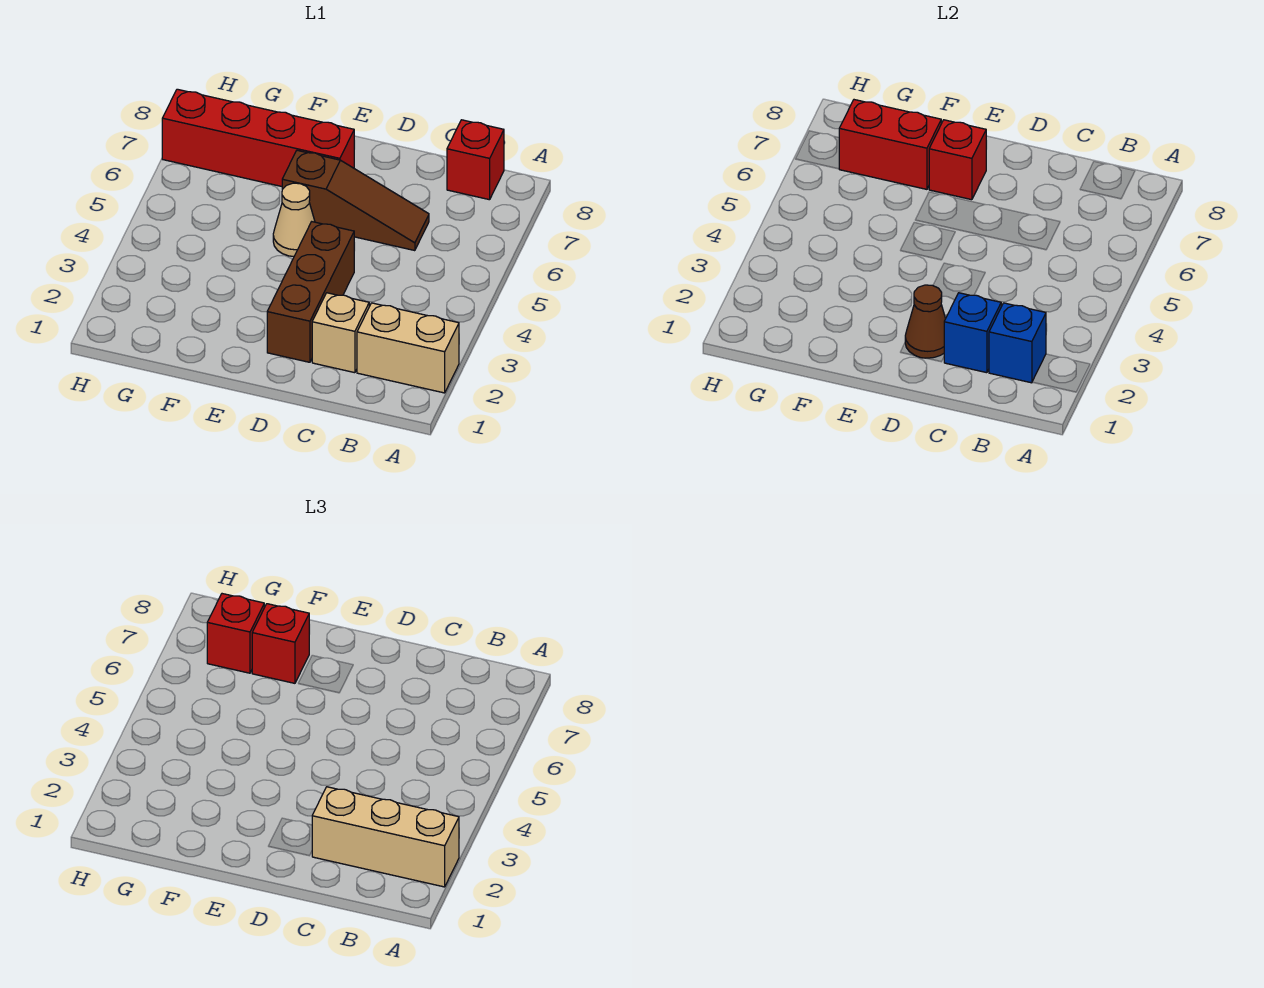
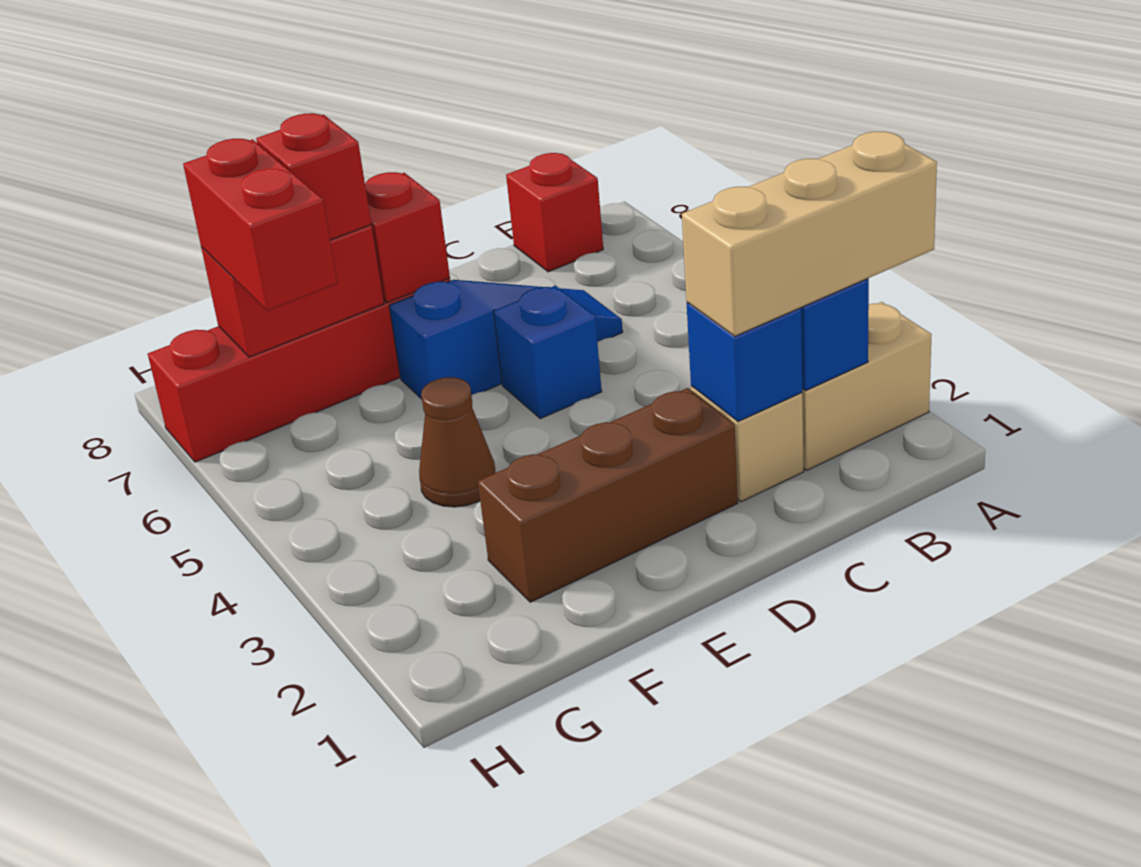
brown 1x3 slope [282,150,429,251] -> blue 1x3 slope [389,280,623,399]
brown 1x3 brick [267,222,354,362] -> brown 1x3 brick turned to [478,388,738,602]
brown 1x1 cone [905,285,946,358] -> brown 1x1 cone moved to [419,377,496,507]
none -> blue 1x1 brick [494,286,602,419]
tan 1x1 cone [273,183,315,256] -> none
red 1x1 brick [207,594,264,673] -> red 1x2 brick [183,139,338,311]

